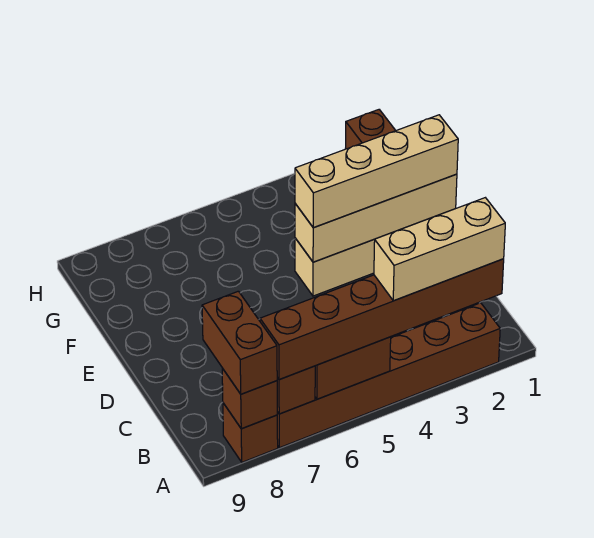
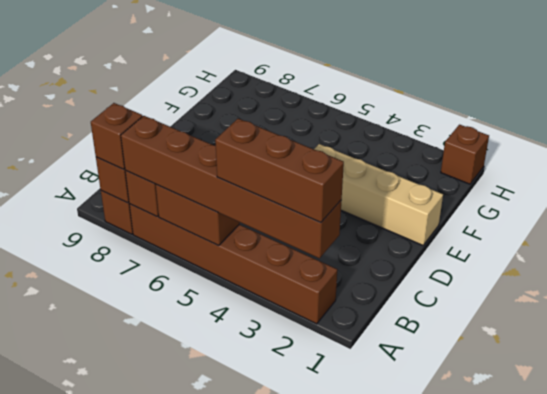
tan 1x3 brick [374,198,505,301] -> brown 1x3 brick [215,118,344,222]
brown 1x2 brick [202,291,277,394] -> brown 1x1 brick [91,103,143,169]
tan 1x4 brick [295,174,457,262] -> none
tan 1x4 brick [295,115,458,227] -> none

